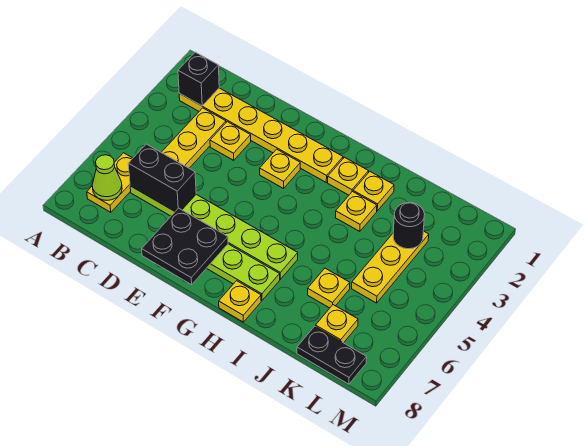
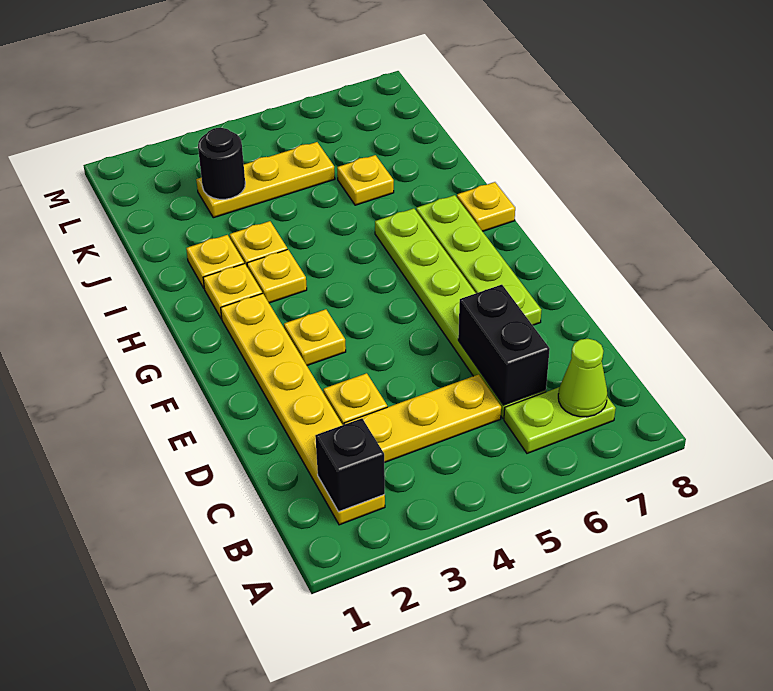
yellow 1x2 plate [87,153,133,212] -> lime 1x2 plate [504,387,616,453]
black 2x2 plate [142,208,228,285] -> none
yellow 1x1 plate [316,305,358,343] -> yellow 1x1 plate moved to [247,249,307,303]
black 1x2 plate [297,326,367,384] -> none

